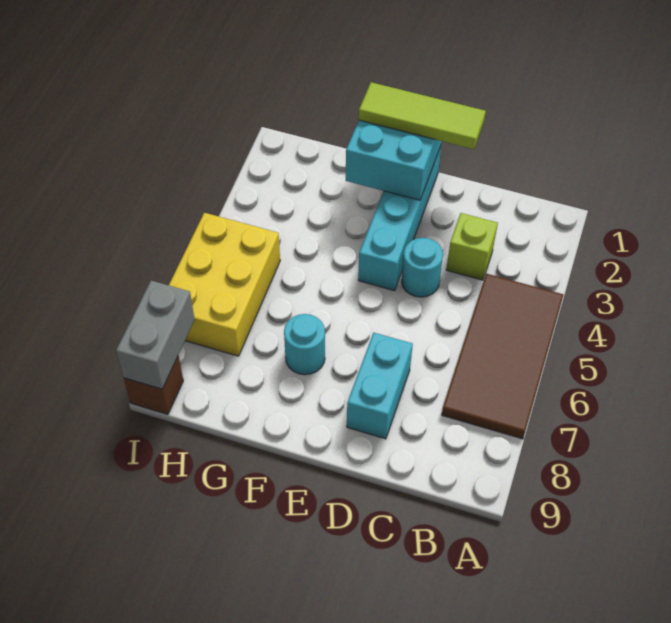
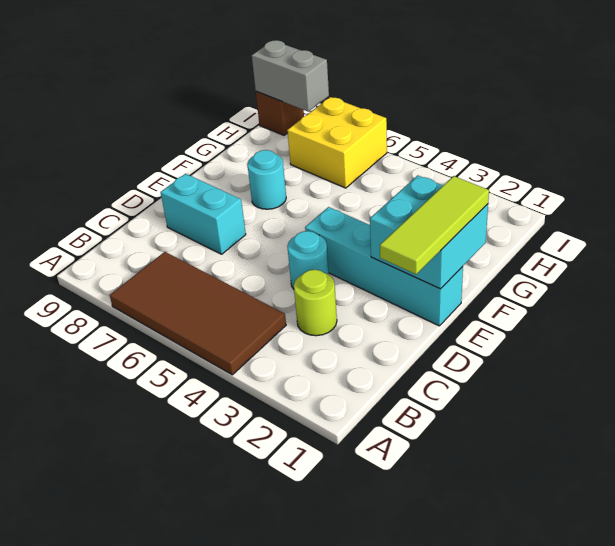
lime 1x1 brick [446,213,498,280] -> lime 1x1 round brick [294,270,337,336]
yellow 2x3 brick [169,213,280,356] -> yellow 2x2 brick [287,97,387,188]

